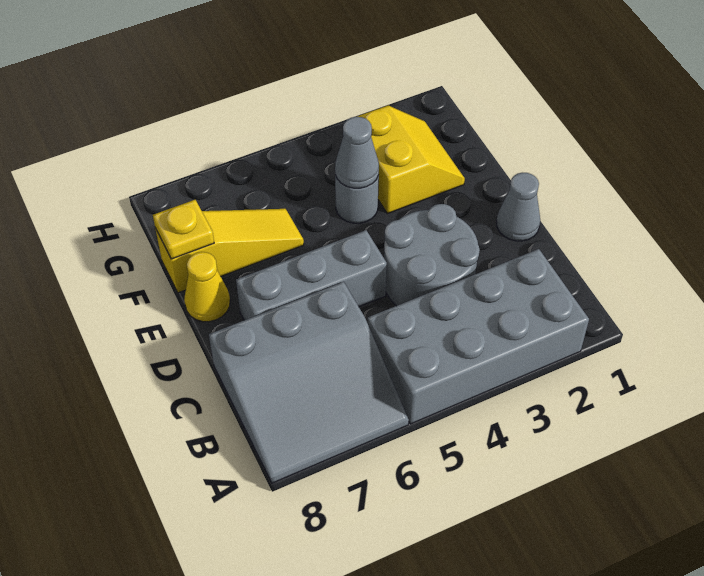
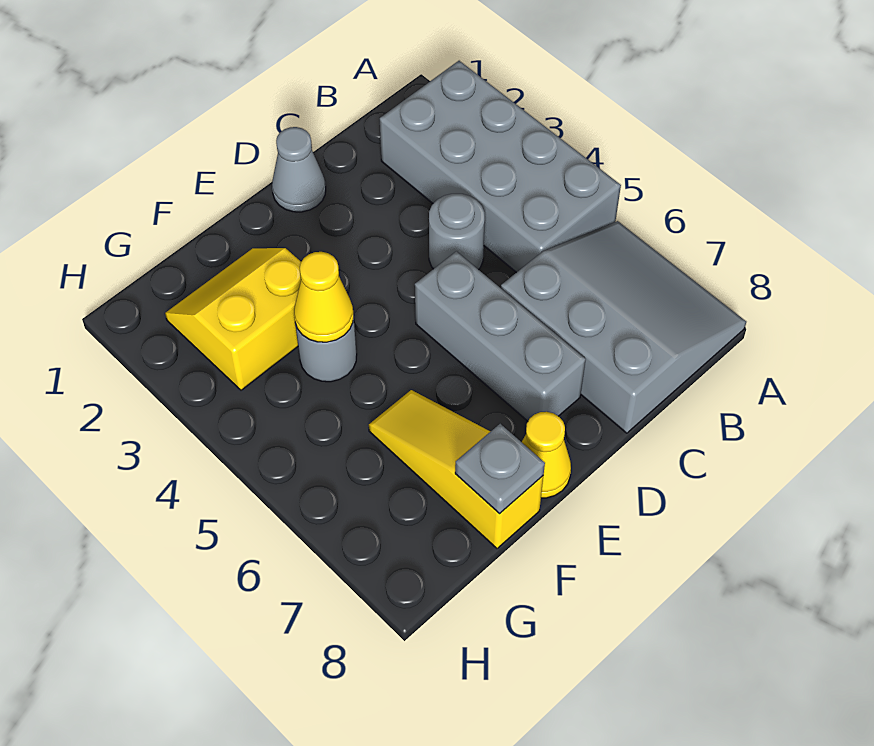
grey 2x2 round brick [384,204,480,306] -> grey 1x1 round brick [429,194,485,270]
grey 1x1 cone [335,117,379,188] -> yellow 1x1 cone [294,252,353,342]
yellow 1x1 plate [153,200,214,259] -> grey 1x1 plate [455,424,545,513]

